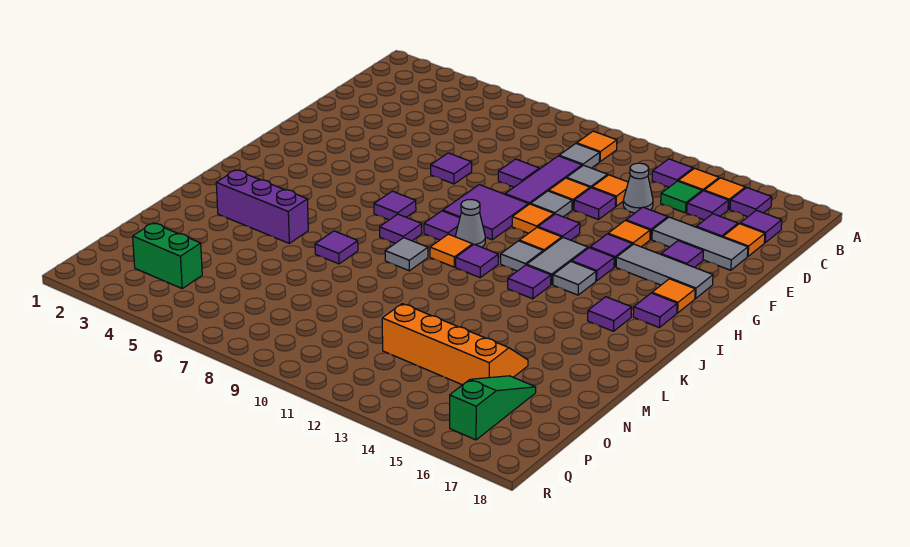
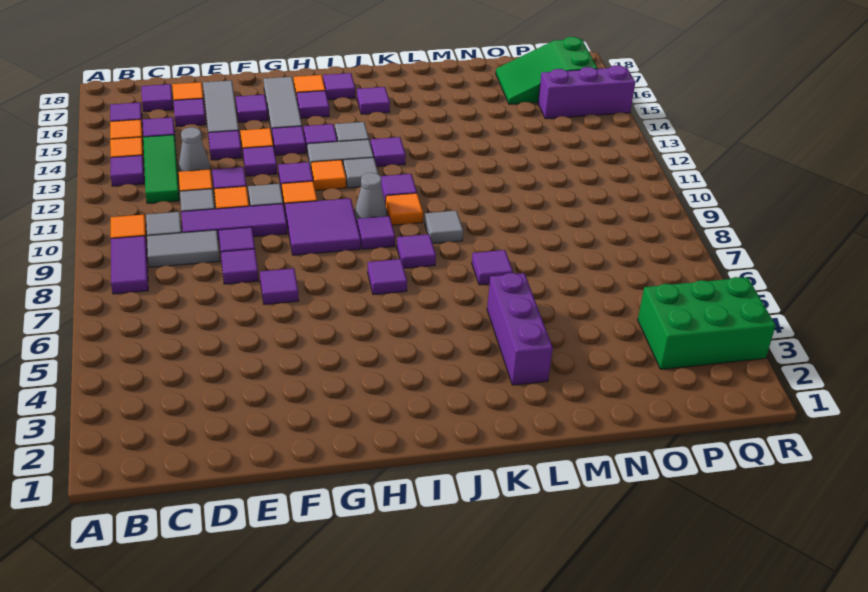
none -> purple 1x2 tile [111,236,148,294]
none -> grey 1x2 tile [147,230,220,267]
green 1x1 tile [661,181,702,213] -> green 1x3 tile [143,135,179,203]
none -> purple 1x1 tile [221,249,259,284]
none -> purple 1x1 tile [243,146,277,176]
none -> purple 1x1 tile [297,91,329,118]
orange 2x4 slope [382,304,528,385] -> none
green 1x3 slope [450,376,536,440] -> green 2x3 slope [496,37,598,104]
green 1x2 brick [133,223,202,288] -> green 2x3 brick [638,277,776,369]
none -> purple 1x3 brick [538,65,635,119]

